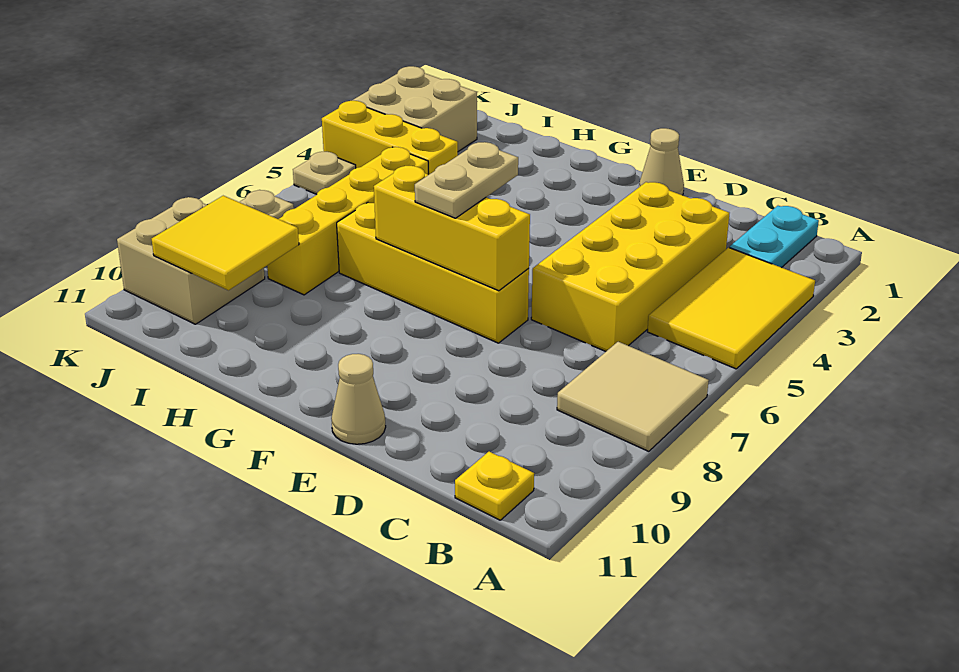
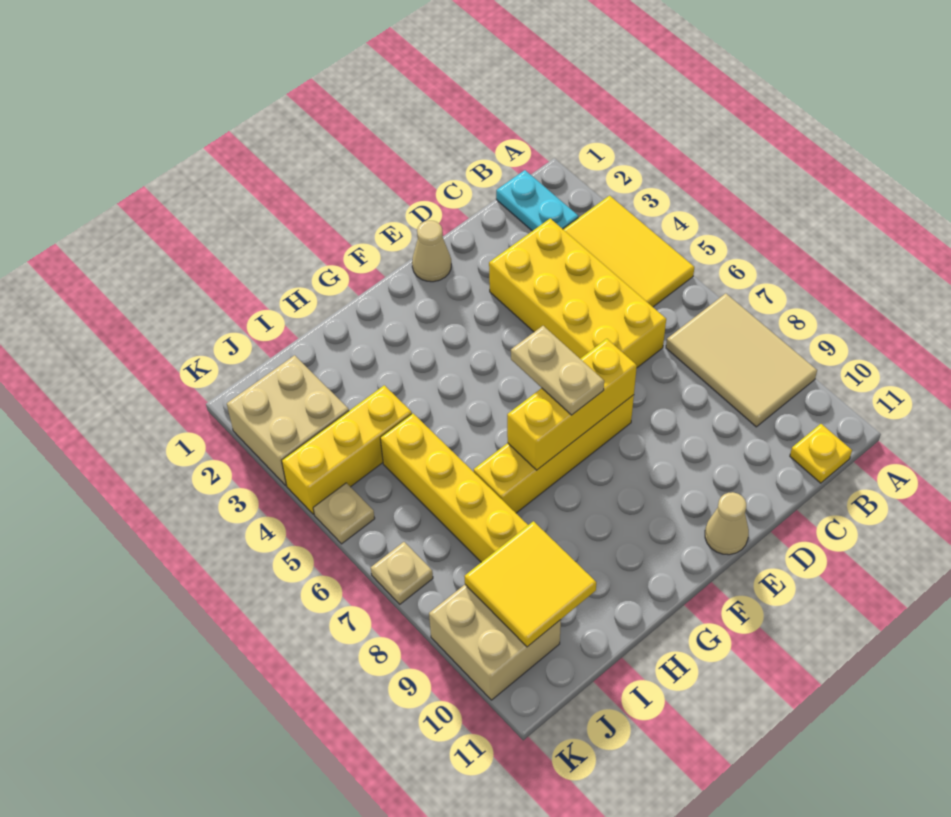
tan 2x2 tile [557,342,709,451] -> tan 2x3 tile [666,293,817,427]

